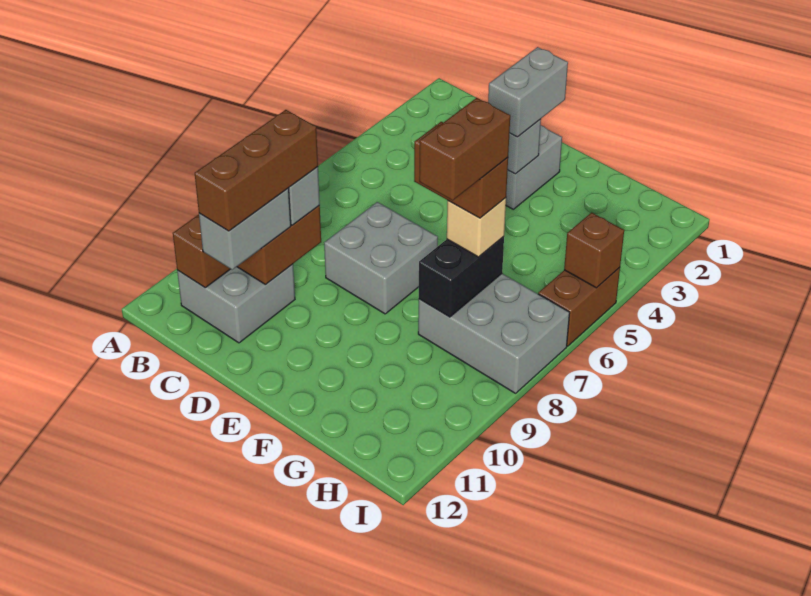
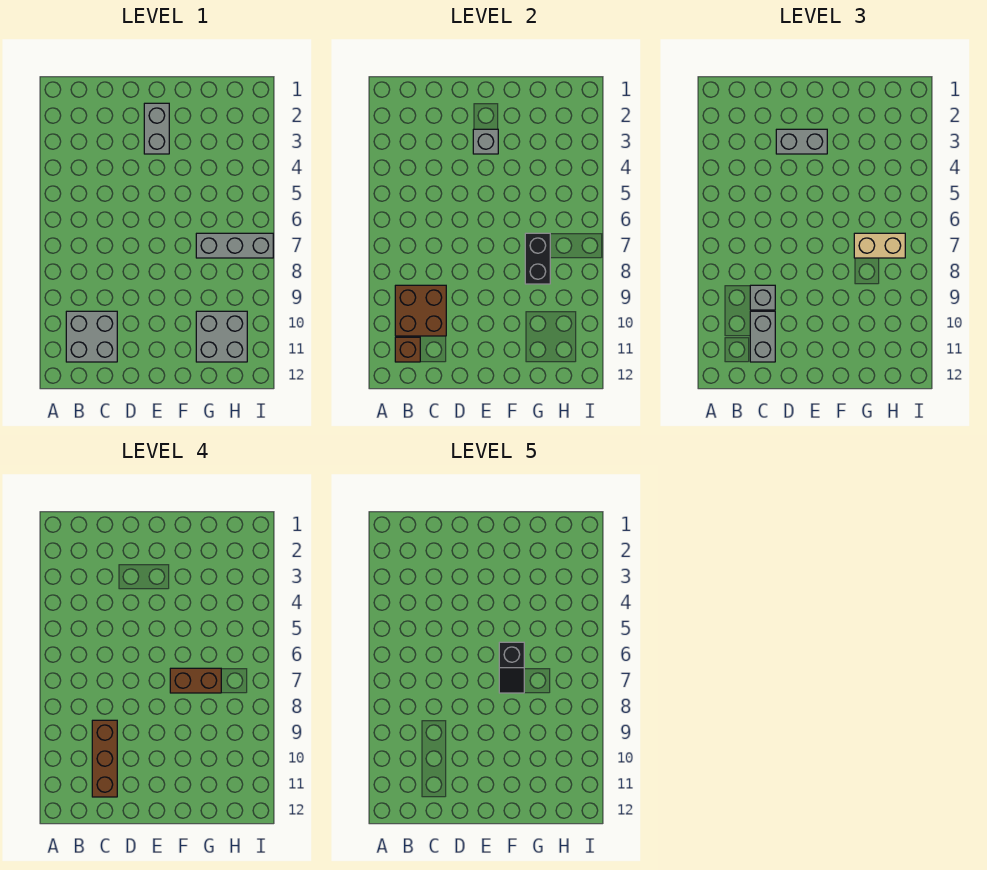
grey 2x2 brick [324,202,438,314] -> grey 2x2 brick moved to [196,311,247,362]
grey 1x2 brick [488,47,568,137] -> grey 1x2 brick turned to [776,129,827,154]
none -> black 1x2 slope [499,642,524,693]
grey 2x3 brick [418,274,570,393] -> grey 1x3 brick [196,233,273,258]
tan 1x1 brick [447,198,506,257] -> tan 1x2 brick [854,233,905,258]
brown 1x2 brick [419,98,510,200] -> none
brown 1x2 brick [538,268,620,346] -> none
brown 1x1 brick [564,213,624,288] -> none

